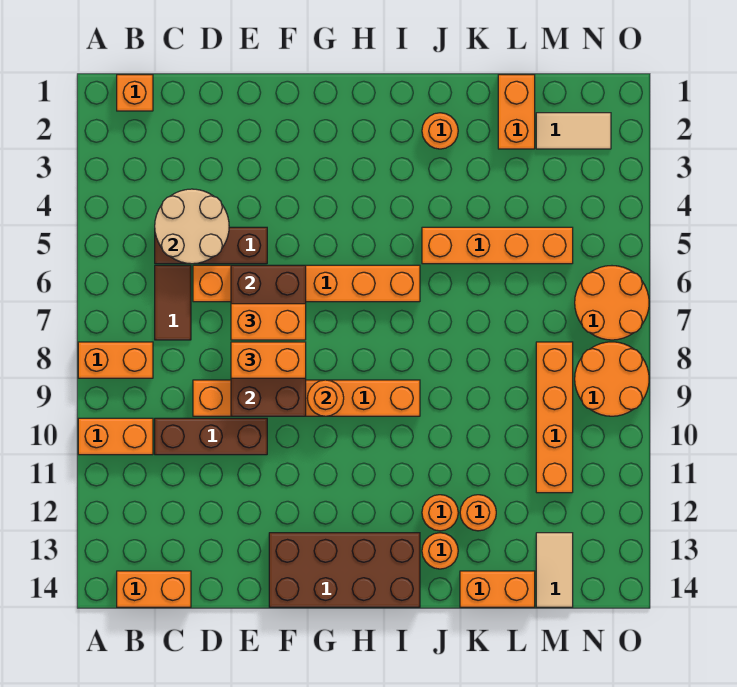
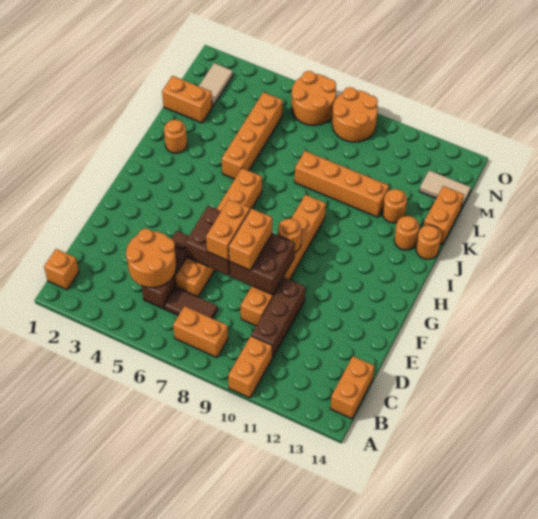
orange 1x2 brick [78,342,153,378] -> orange 1x2 brick turned to [173,306,228,358]
tan 2x2 round brick [155,189,229,264] -> orange 2x2 round brick [126,228,176,288]
brown 2x4 brick [269,533,420,607] -> none
orange 1x1 round brick [422,495,458,531] -> orange 1x1 round brick moved to [416,225,441,259]
orange 1x4 brick [536,342,573,493] -> orange 1x4 brick moved to [295,151,389,217]

